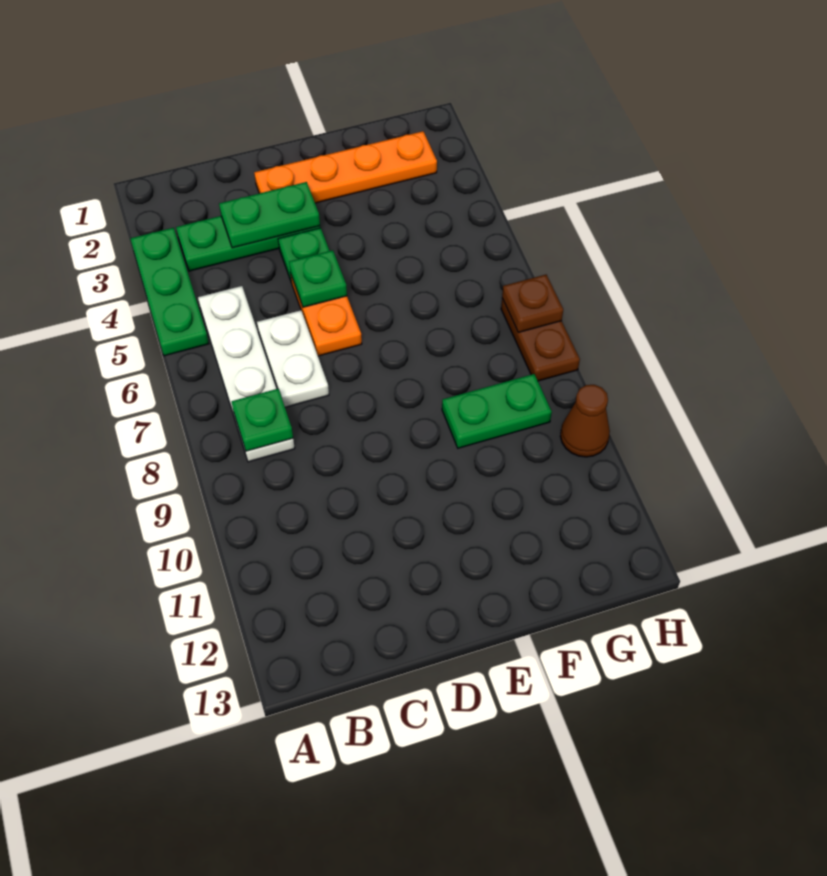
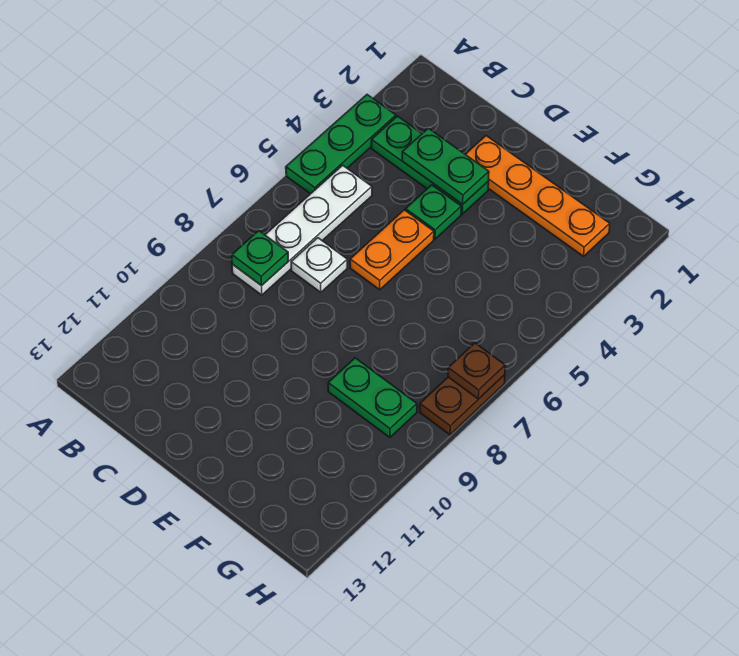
white 1x2 plate [257,310,329,407] -> white 1x1 plate [291,238,347,292]
green 1x1 plate [289,250,347,307] -> none
brown 1x1 cone [560,385,610,457] -> none

